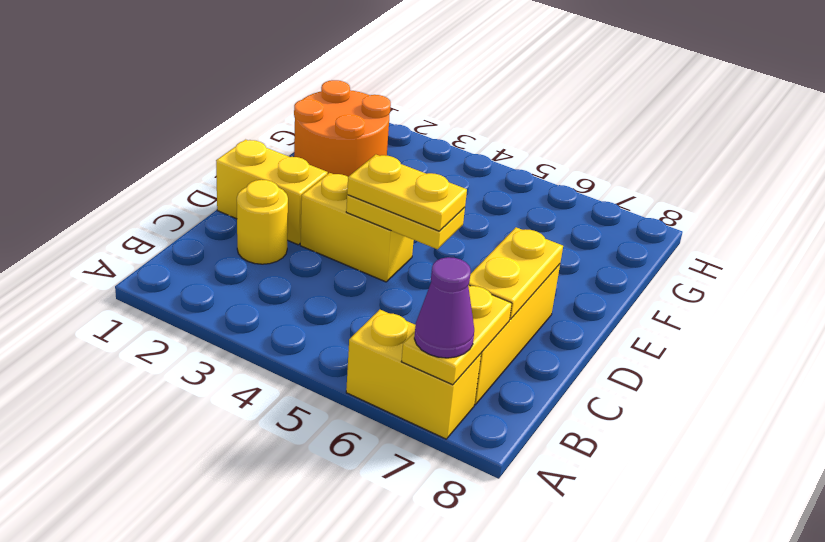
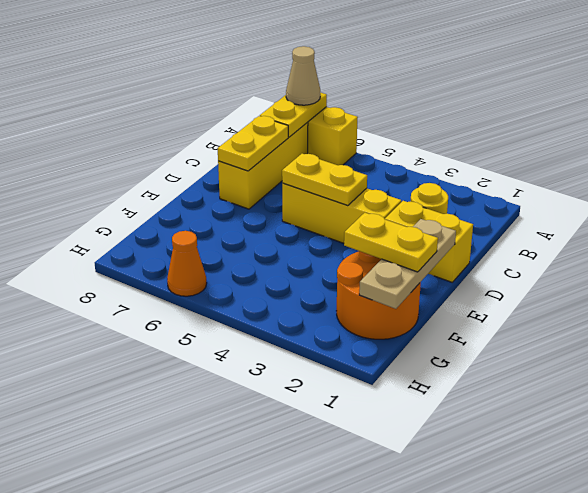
purple 1x1 cone [414,257,474,358] -> tan 1x1 cone [286,46,320,105]
yellow 1x2 brick [300,173,414,282] -> yellow 1x3 brick [282,183,401,243]
yellow 1x2 plate [347,155,467,231] -> yellow 1x2 plate moved to [344,213,438,272]
none -> tan 1x3 plate [359,219,456,309]
none -> orange 1x1 cone [167,231,207,296]

